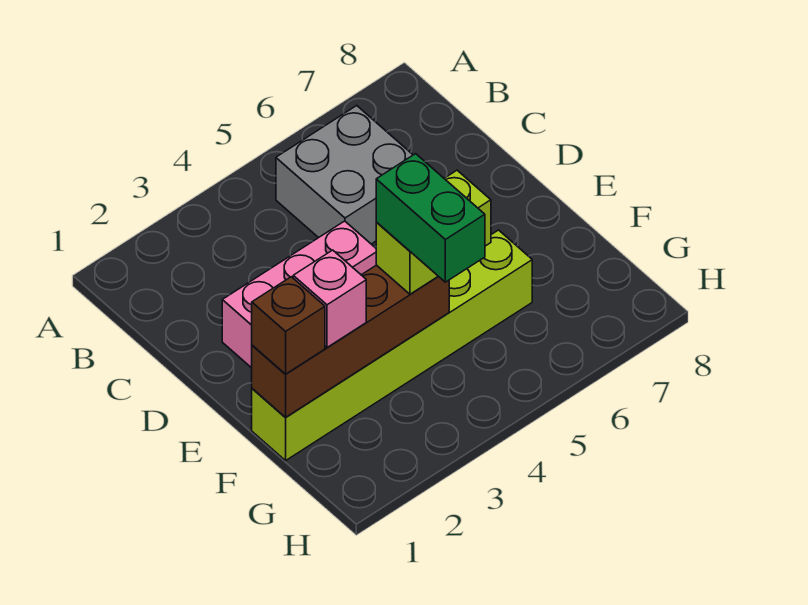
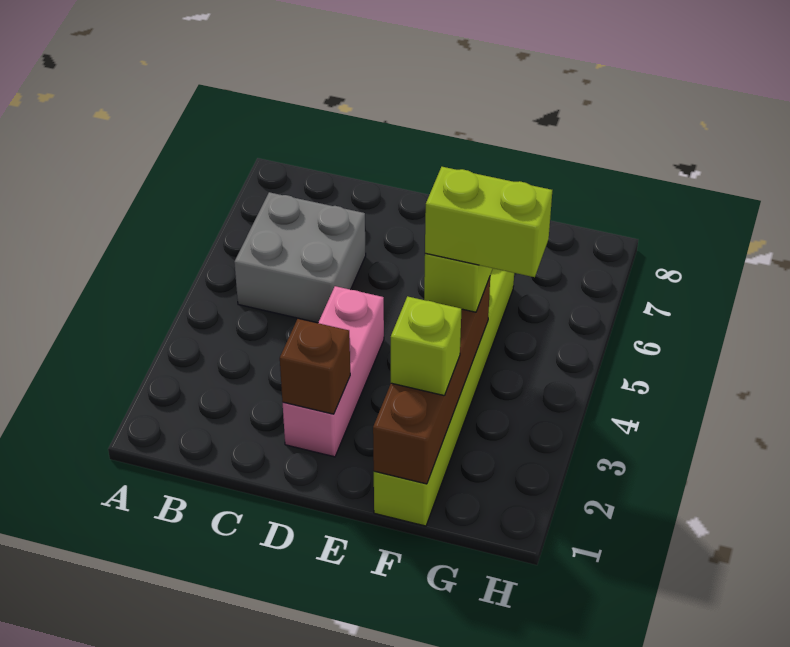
brown 1x1 brick [252,277,325,374] -> brown 1x1 brick moved to [280,319,350,414]
pink 1x1 brick [293,250,366,347] -> lime 1x1 brick [391,296,462,396]
green 1x2 brick [376,154,485,282] -> lime 1x2 brick [425,167,552,277]

